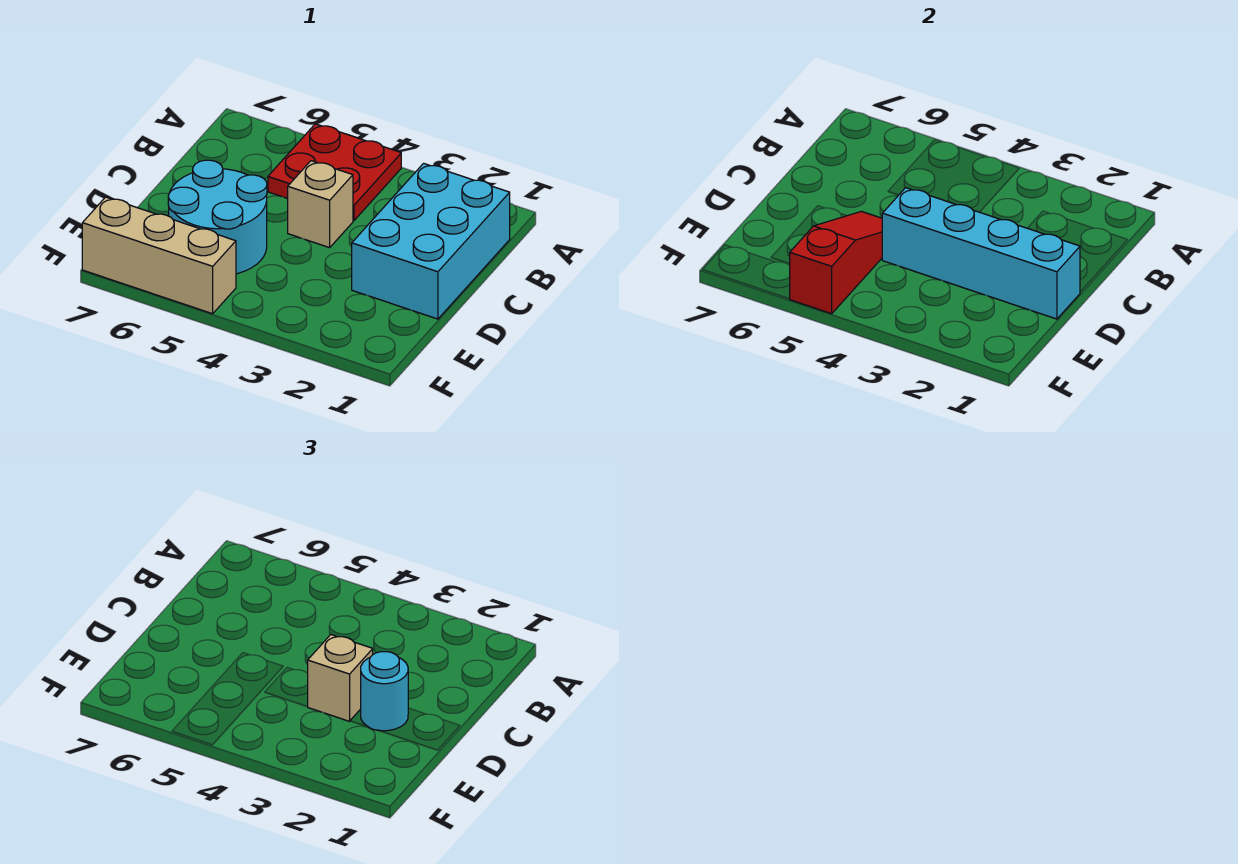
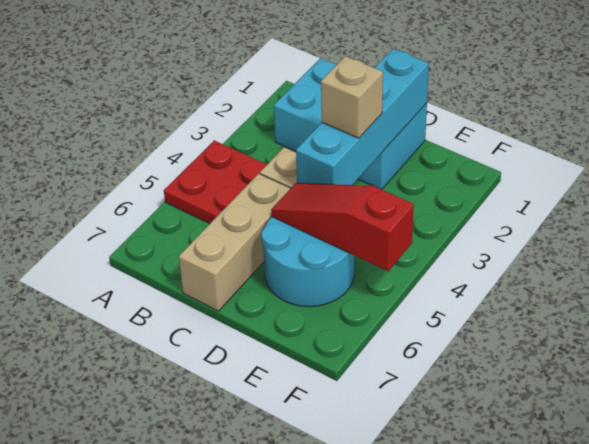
cyan 1x1 round brick [361,652,408,731] -> none
tan 1x3 brick [82,197,236,314] -> tan 1x3 brick moved to [179,174,291,311]

